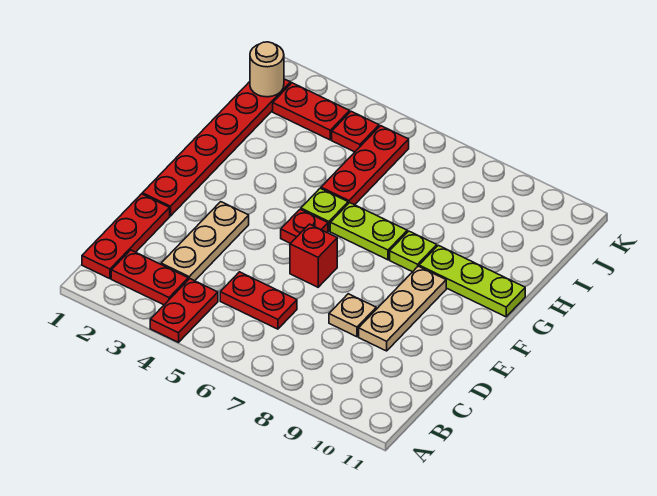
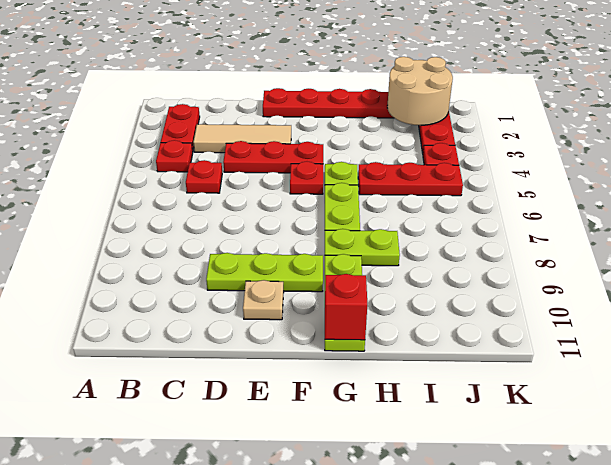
red 1x2 plate [150,279,218,342] -> red 1x1 plate [156,140,193,172]
red 1x3 plate [82,194,170,279] -> red 1x3 plate moved to [223,141,323,173]
tan 1x3 plate [161,202,249,281] -> tan 1x3 tile [193,124,291,153]
red 1x2 plate [220,272,297,329] -> red 1x1 plate [186,160,222,193]
tan 1x1 plate [329,294,376,337] -> tan 1x1 plate moved to [243,280,284,320]
tan 1x3 plate [359,266,446,351] -> lime 1x3 plate [206,253,323,292]
red 1x1 brick [290,224,337,287] -> red 1x1 brick moved to [325,274,367,340]
lime 1x1 plate [390,231,437,272] -> lime 1x2 plate [325,229,400,266]
tan 1x1 round brick [250,42,284,97] -> tan 2x2 round brick [387,57,453,125]

